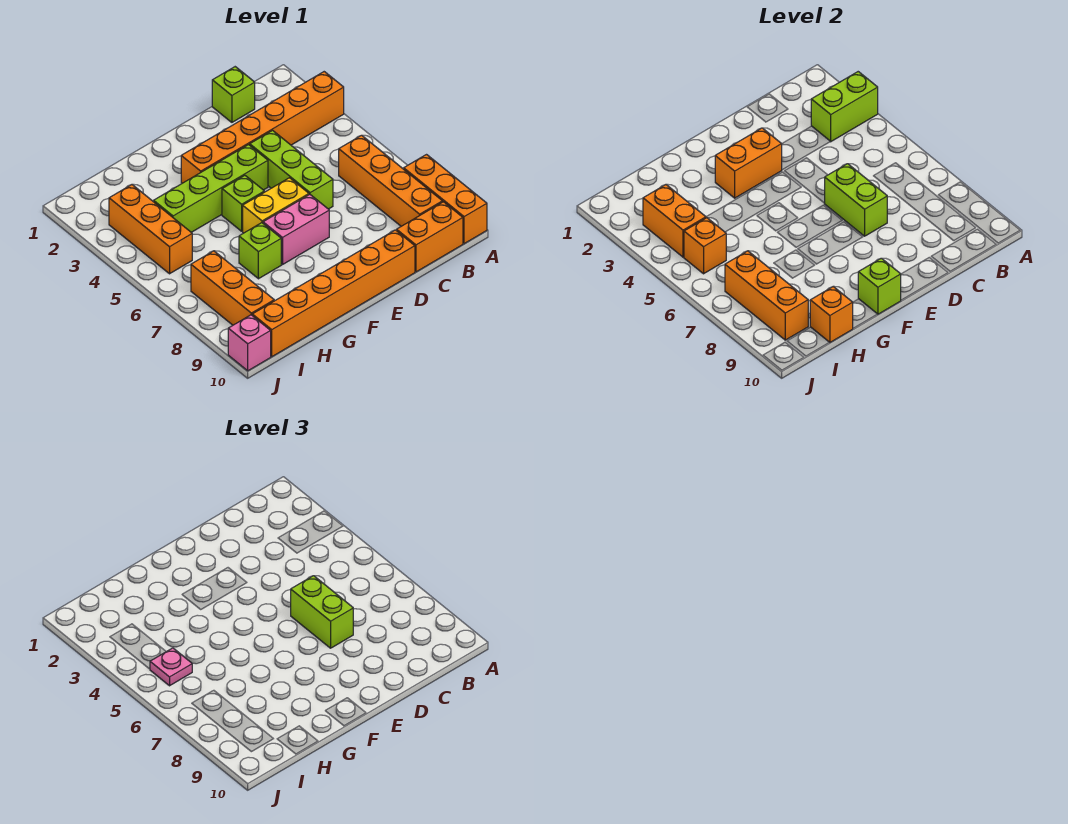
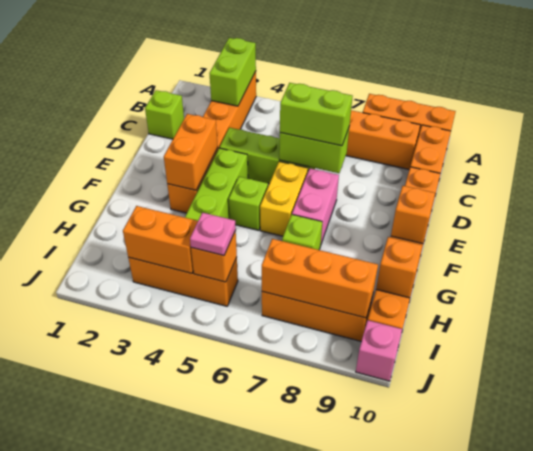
lime 1x1 brick [858,258,901,314] -> orange 1x1 brick [391,186,435,244]

